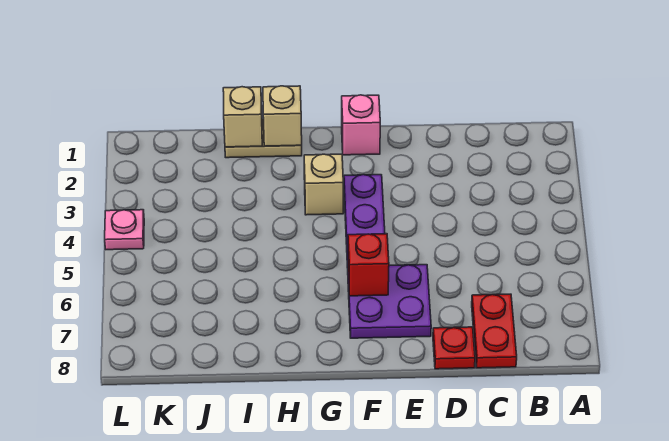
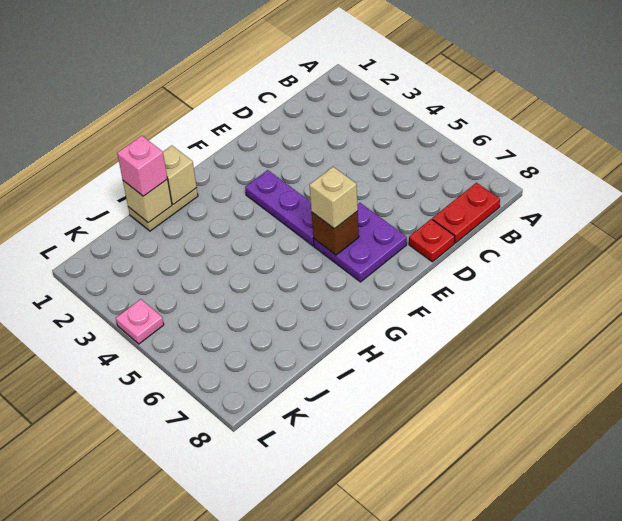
red 1x2 plate [472,294,517,368] -> red 1x2 plate turned to [432,183,500,243]
pink 1x1 brick [342,95,380,155] -> pink 1x1 brick moved to [117,136,167,196]
red 1x1 brick [348,234,389,296] -> brown 1x1 brick [312,211,359,255]
tan 1x1 brick [304,154,343,215] -> tan 1x1 brick moved to [309,167,358,229]

